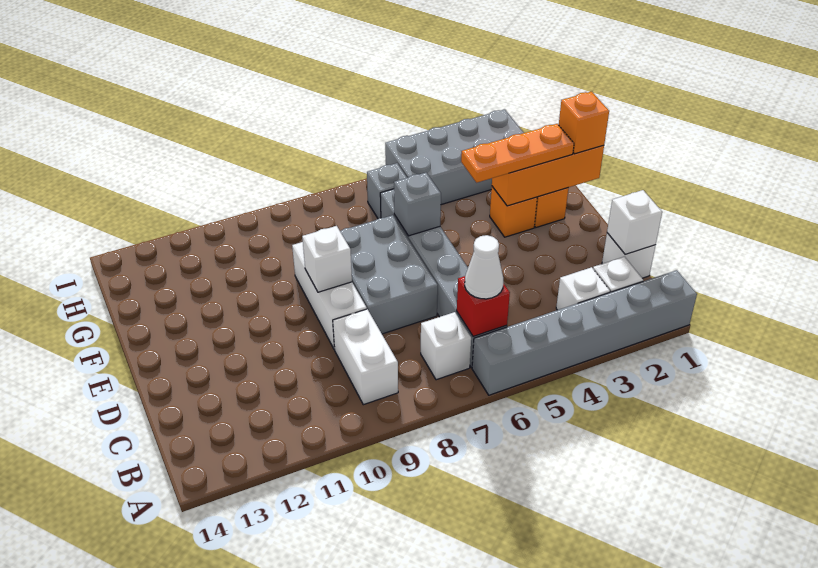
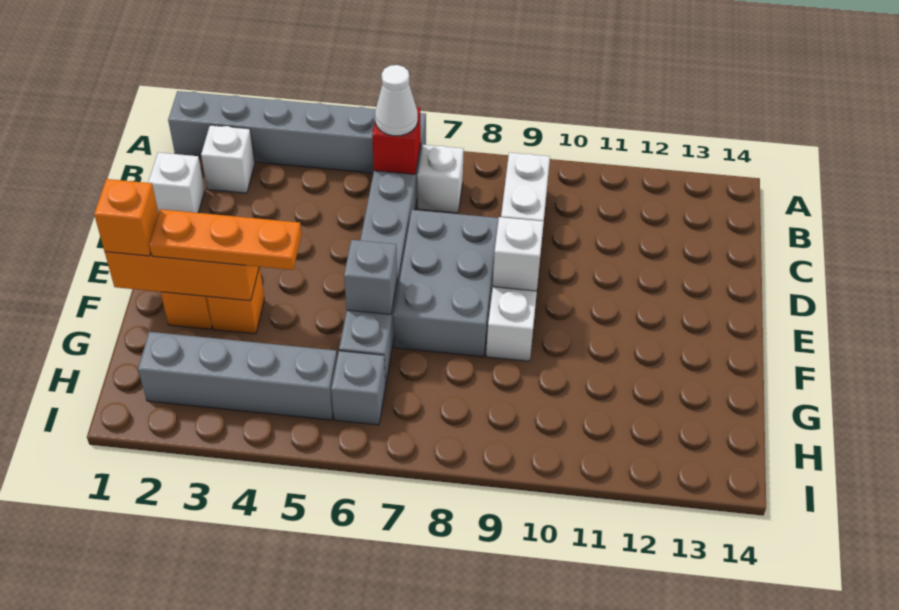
white 1x1 brick [556,267,610,310] -> none
white 1x1 brick [607,190,662,254] -> none
grey 2x4 brick [385,109,524,205] -> grey 1x4 brick [138,332,337,420]

